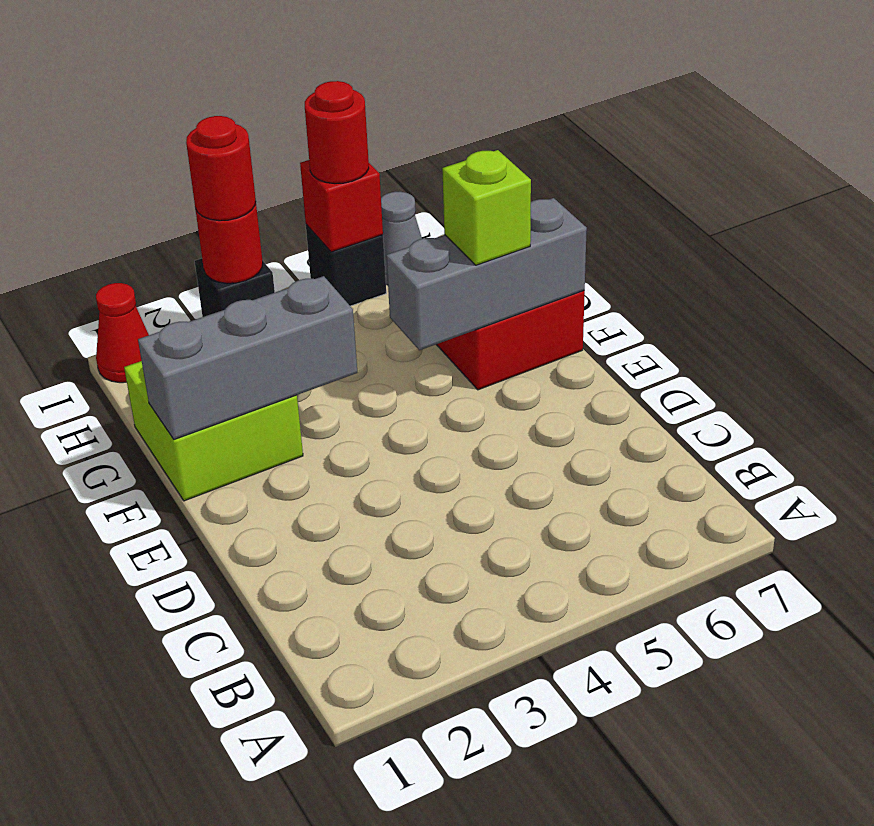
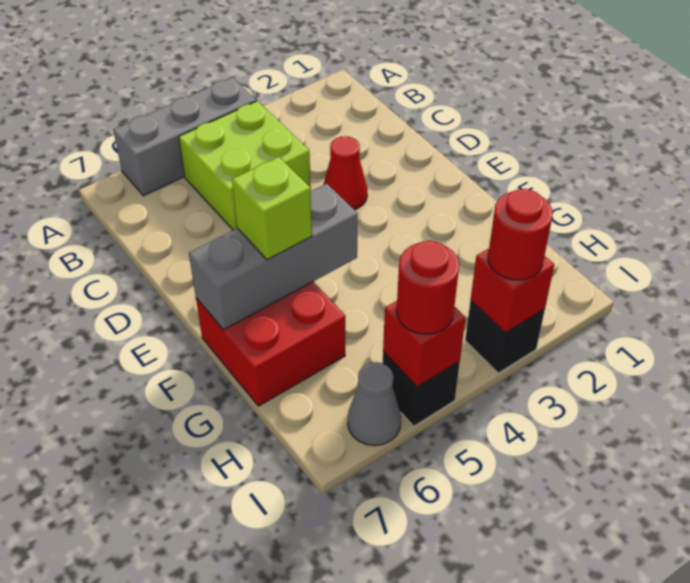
lime 2x2 brick [124,361,303,501] -> lime 2x2 brick moved to [179,101,311,230]
grey 1x3 brick [138,276,357,440] -> grey 1x3 brick moved to [113,77,256,196]
red 1x1 cone [96,283,149,383] -> red 1x1 cone moved to [324,136,367,210]
red 1x1 round brick [195,202,263,283] -> red 1x1 brick [471,249,554,333]

